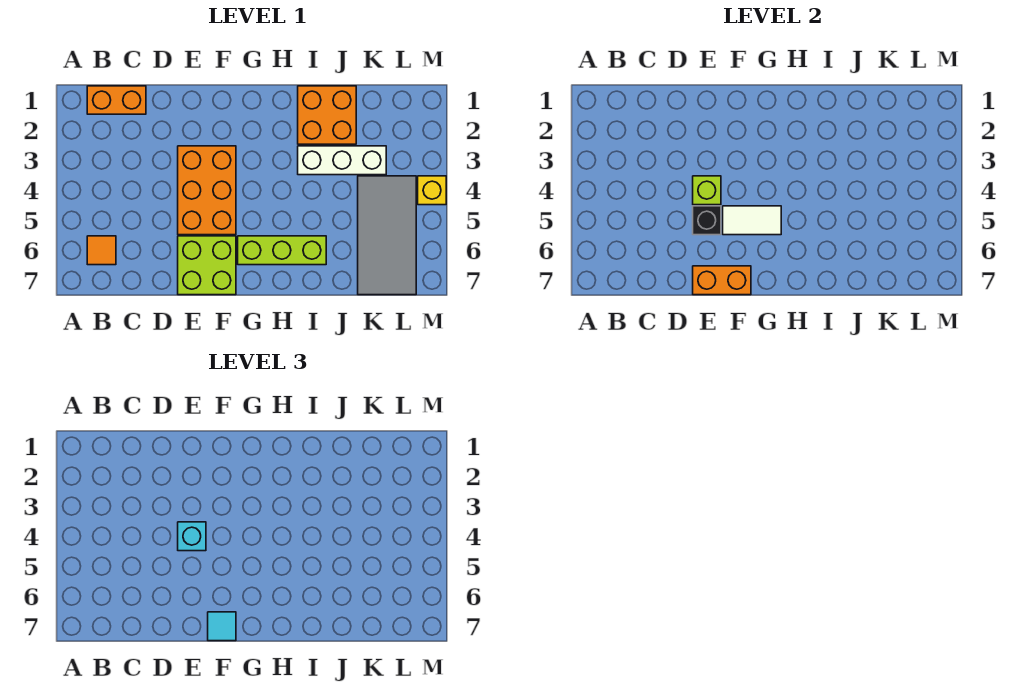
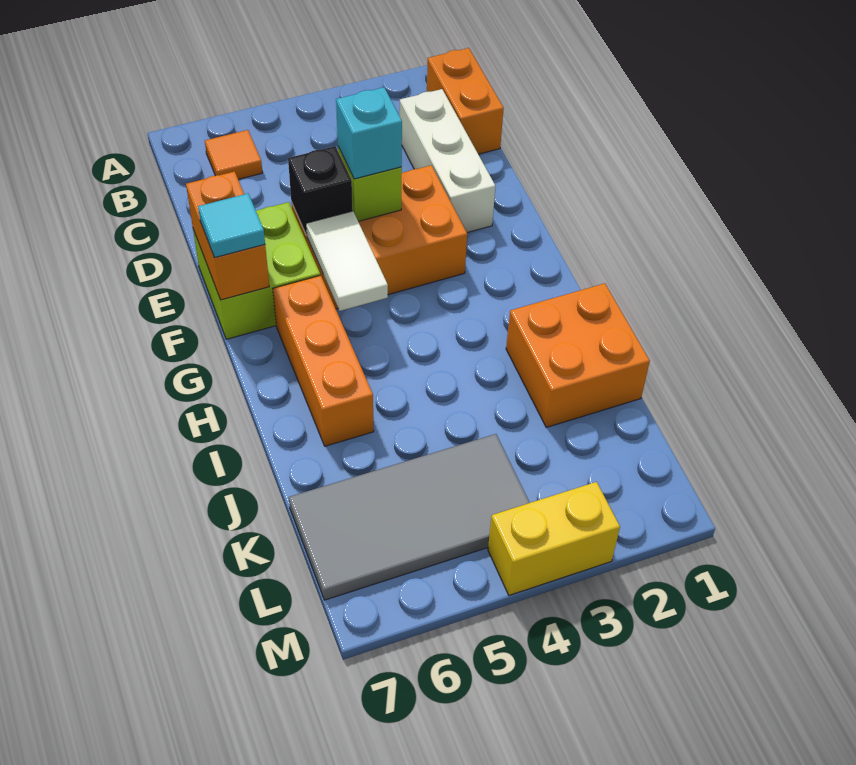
lime 1x3 brick [238,236,326,265] -> orange 1x3 brick [273,275,374,446]
white 1x3 brick [298,146,386,175] -> white 1x3 brick moved to [400,89,495,233]
yellow 1x1 brick [418,176,446,205] -> yellow 1x2 brick [488,482,620,595]

